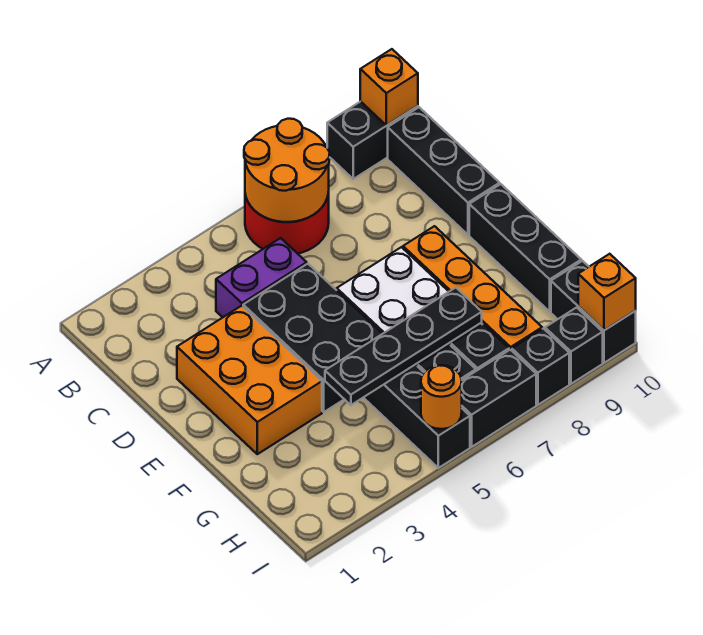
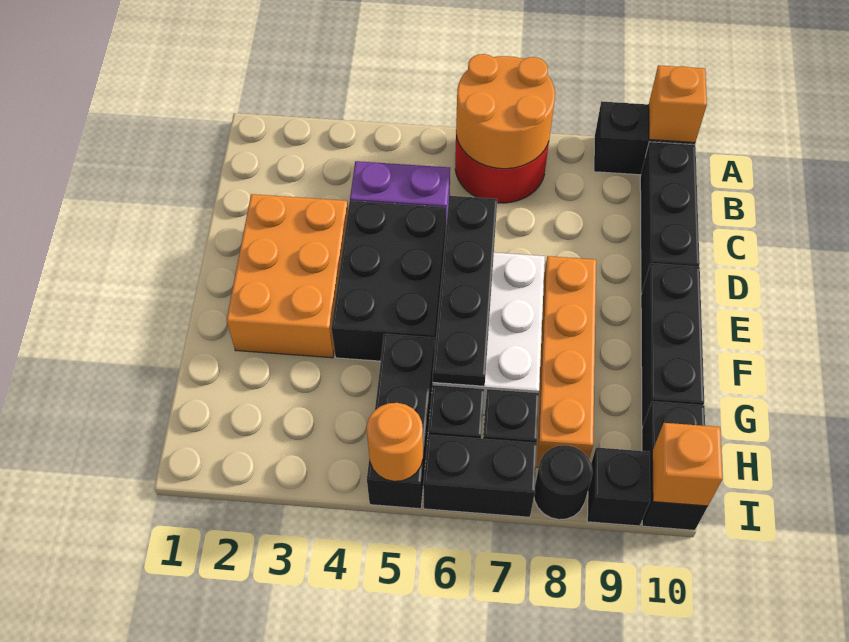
black 1x4 plate [325,288,482,405] -> black 1x4 plate turned to [433,196,497,386]
black 1x1 brick [512,329,569,405] -> black 1x1 round brick [534,445,593,520]

